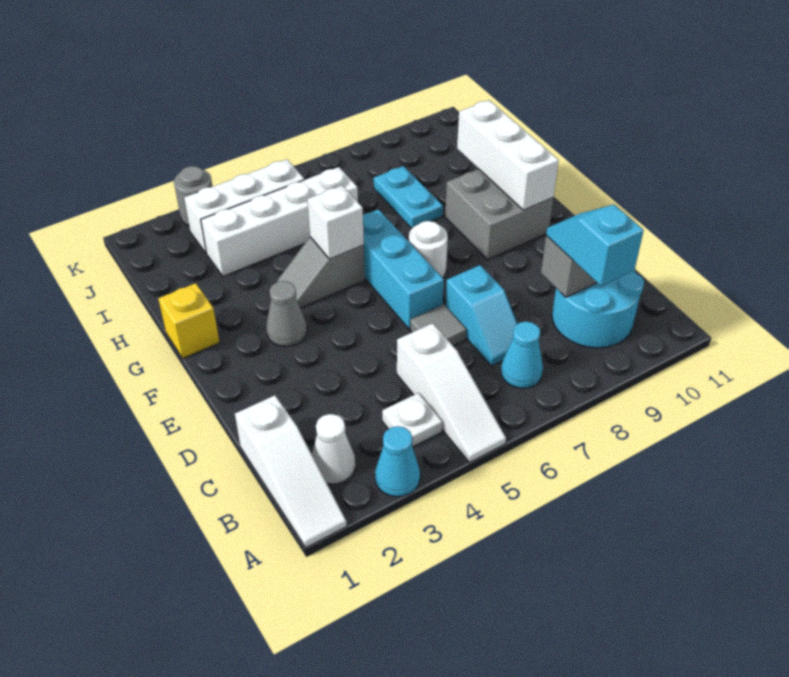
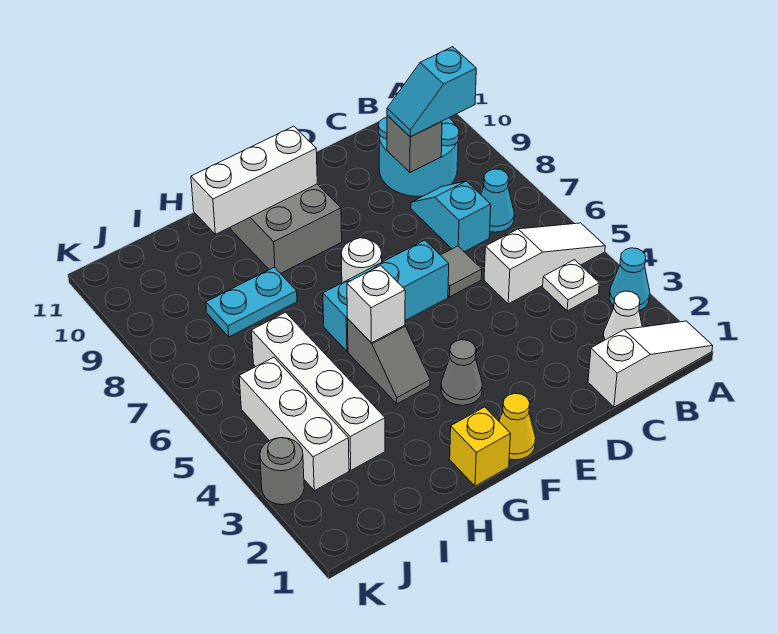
cyan 1x2 slope [445,265,517,366] -> cyan 1x2 slope turned to [411,181,491,252]
none -> yellow 1x1 cone [499,393,536,460]

